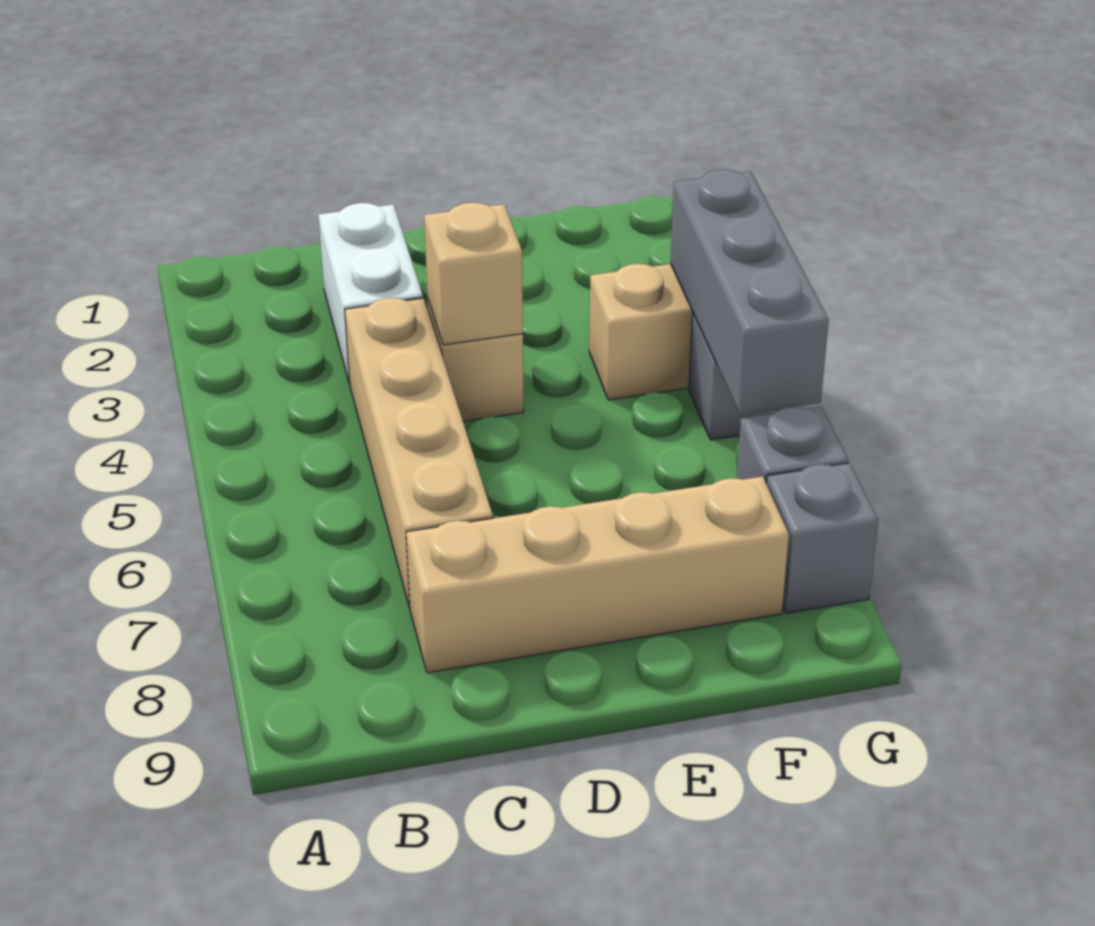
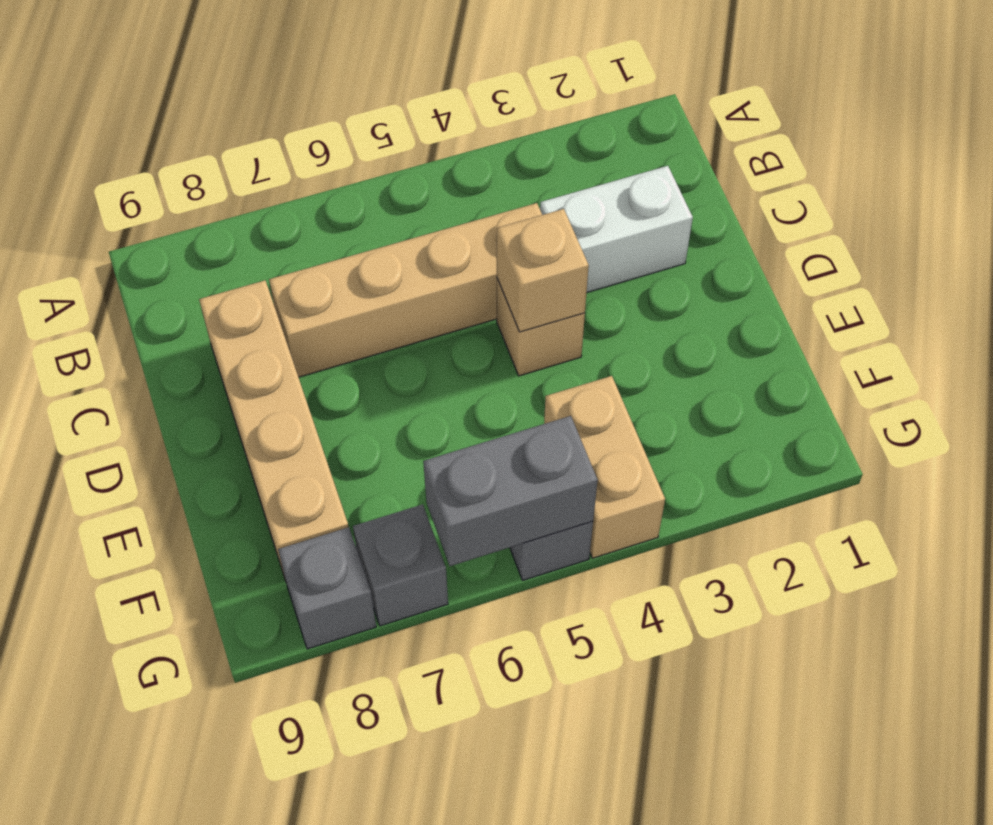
grey 1x3 brick [670,170,829,415] -> grey 1x2 brick [423,416,598,566]

